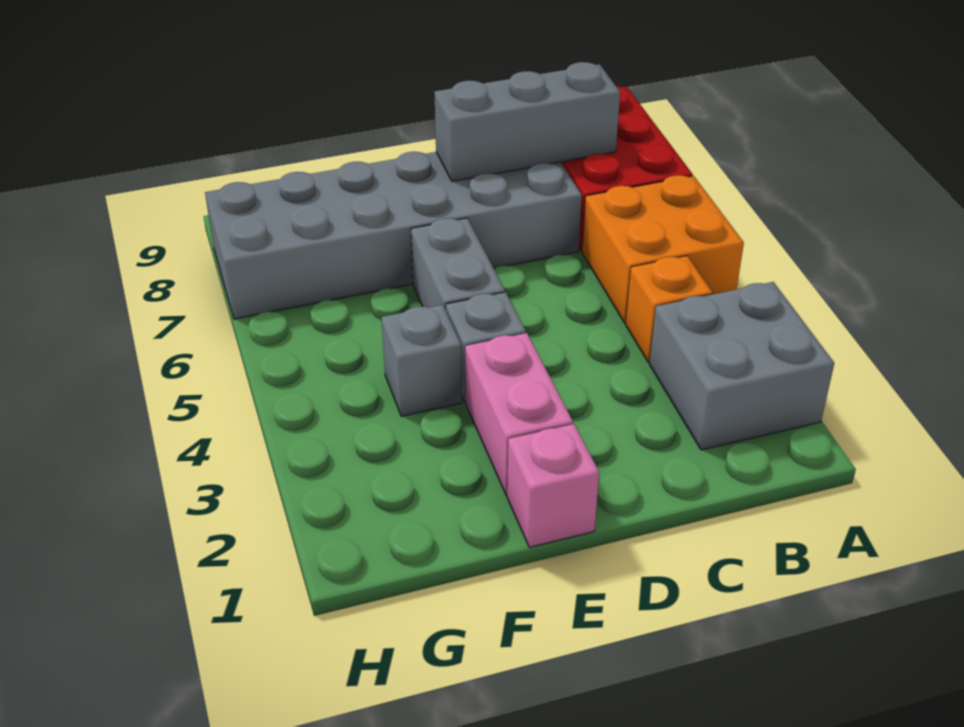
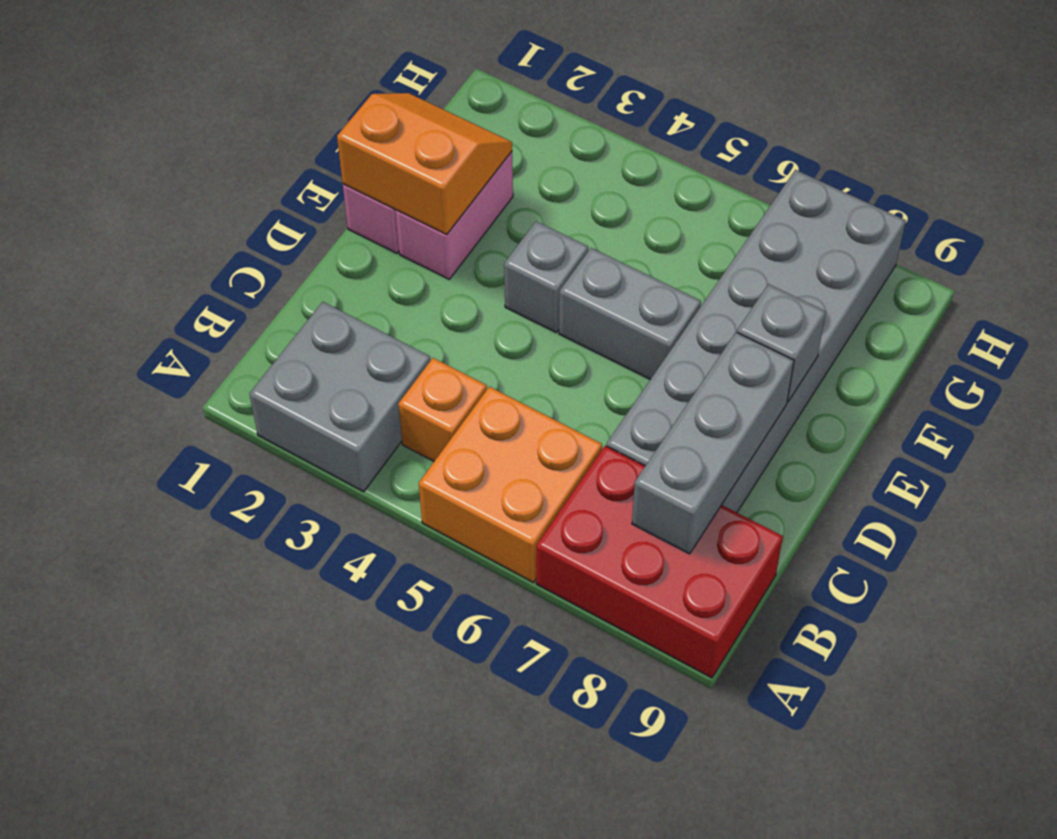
none -> orange 2x2 slope [337,93,512,234]
pink 1x2 brick [465,333,573,496] -> pink 1x2 brick turned to [396,152,513,279]
grey 1x1 brick [382,305,462,416] -> grey 1x1 brick moved to [737,284,826,402]

